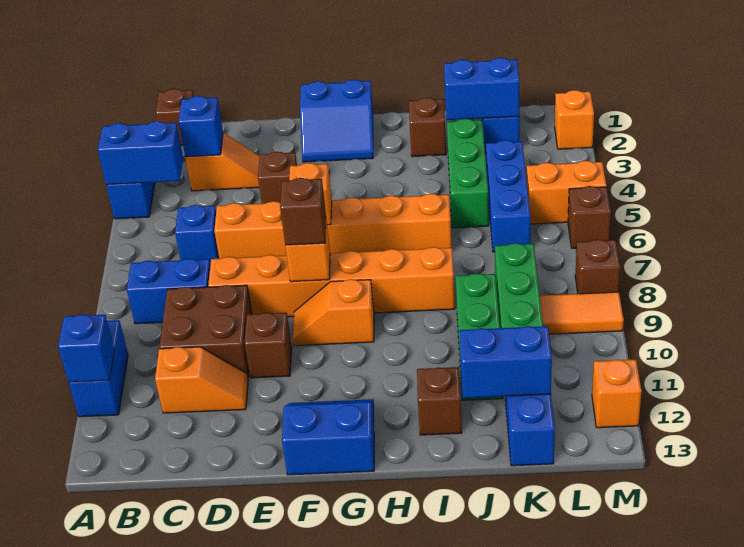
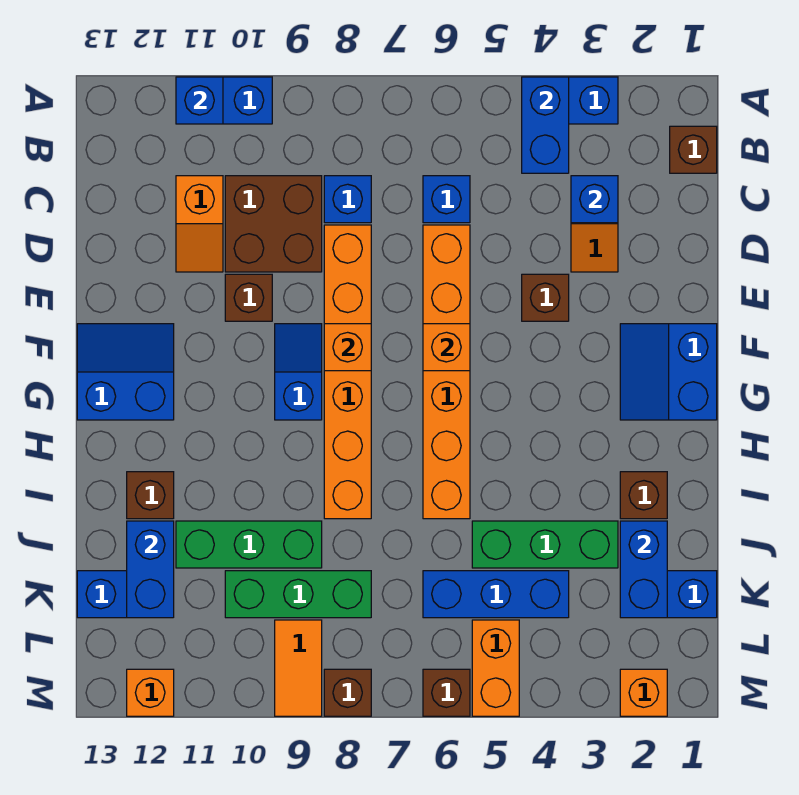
blue 1x2 brick [127,259,210,324] -> blue 1x1 brick [324,176,371,223]
brown 1x1 brick [280,178,326,245] -> none
orange 1x2 slope [293,279,374,346] -> blue 1x2 slope [275,324,322,420]
blue 2x2 slope [282,399,374,475] -> blue 2x2 slope turned to [77,324,174,420]

